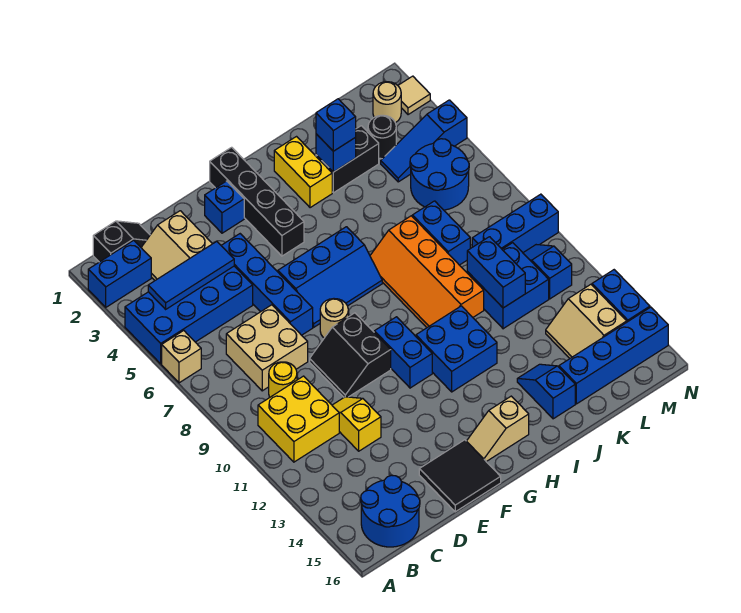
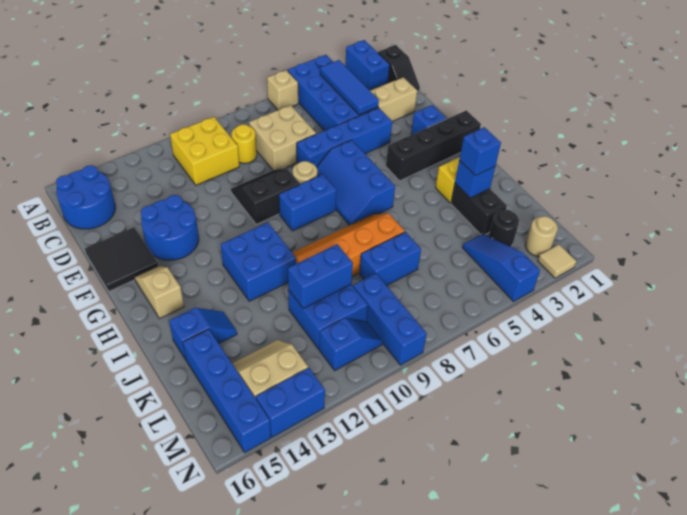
yellow 1x2 slope [332,397,381,451] -> none
blue 1x2 brick [374,317,432,388] -> blue 1x2 brick moved to [279,174,337,231]
blue 2x2 round brick [410,139,469,210] -> blue 2x2 round brick moved to [141,195,199,260]

